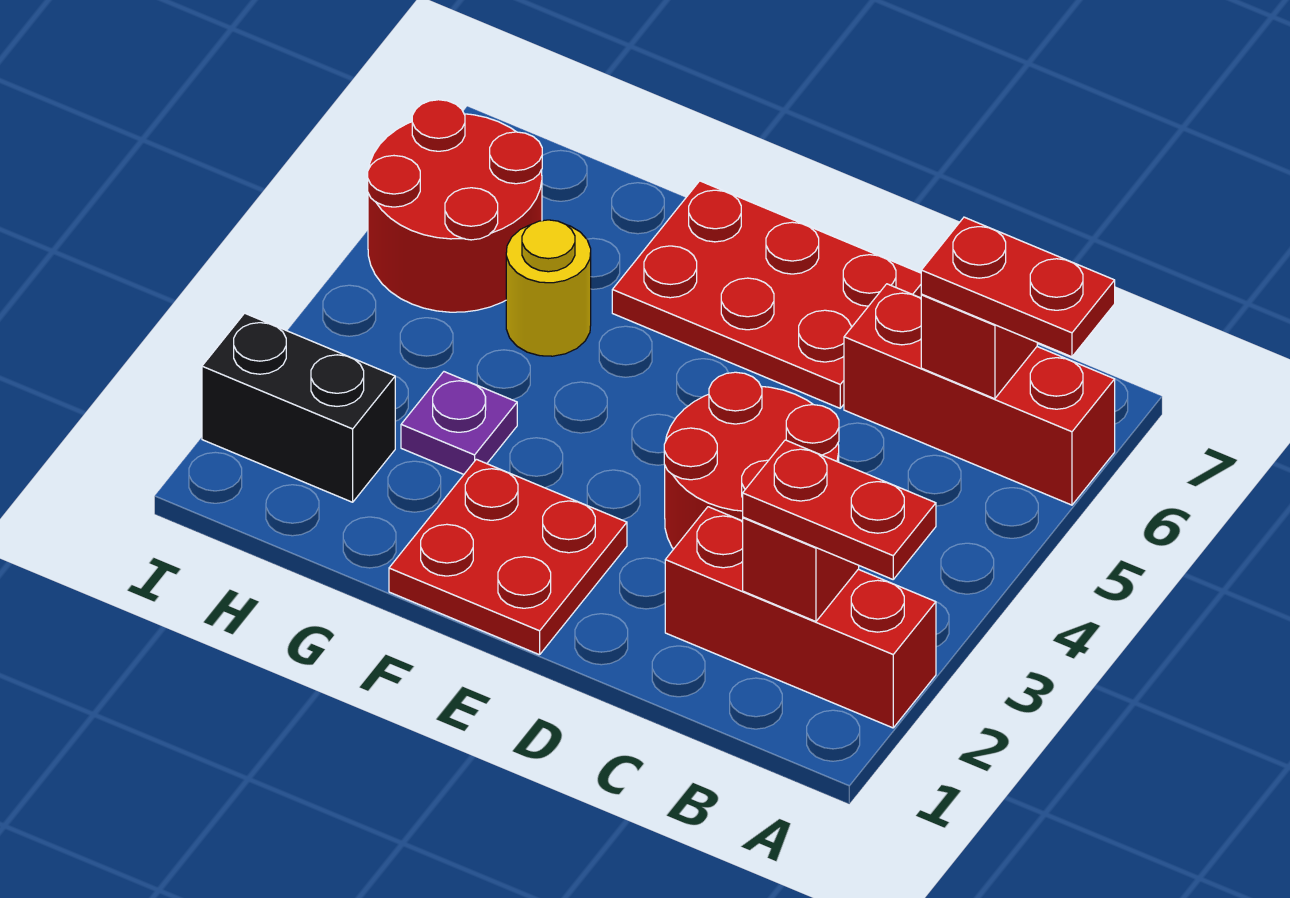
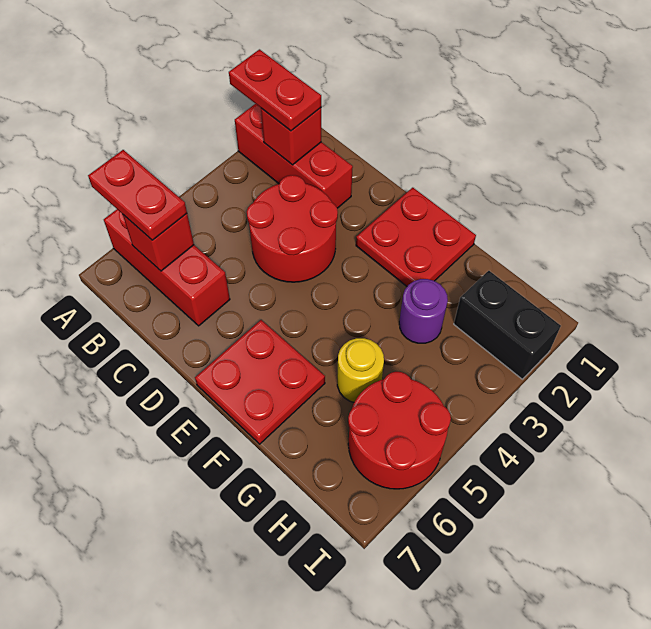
red 2x3 plate [612,181,922,408] -> red 2x2 plate [195,320,325,444]
purple 1x1 plate [401,372,517,474] -> purple 1x1 round brick [399,279,448,343]

